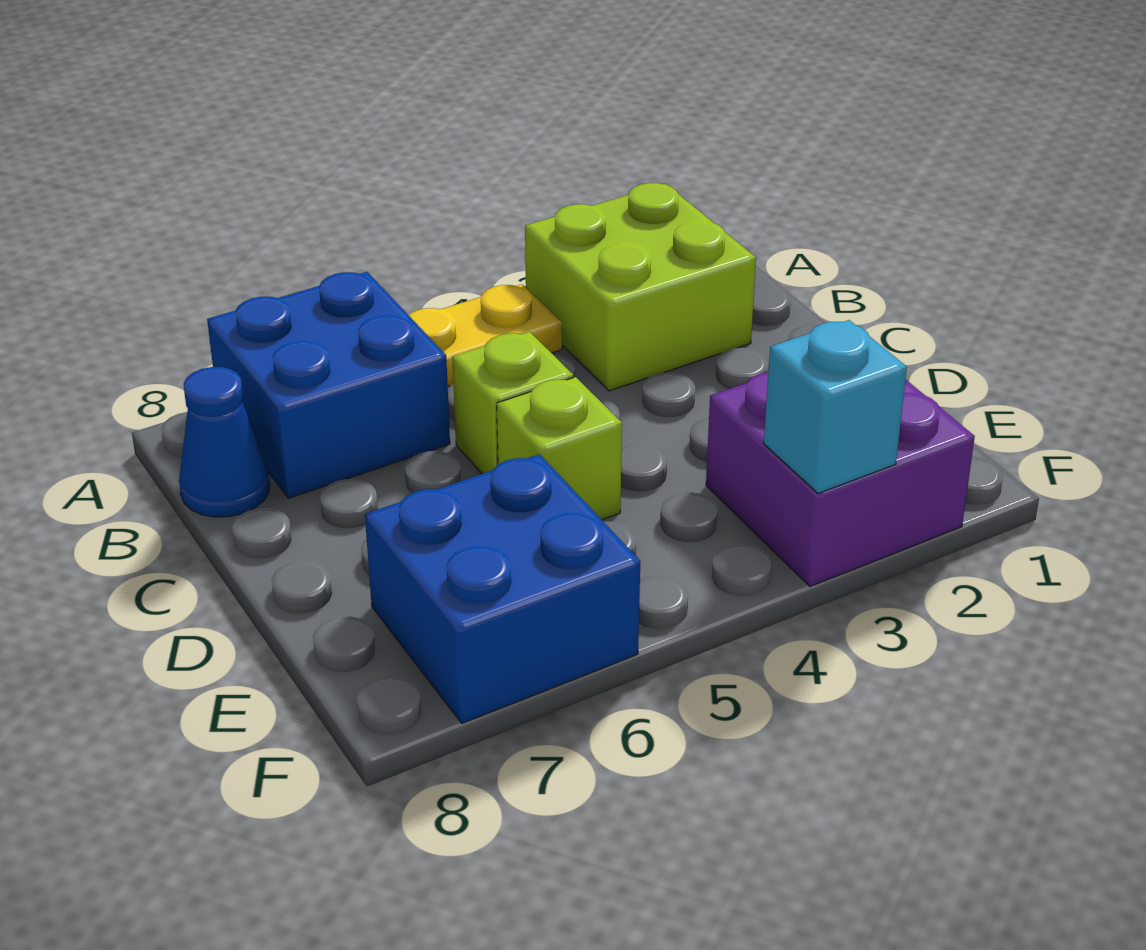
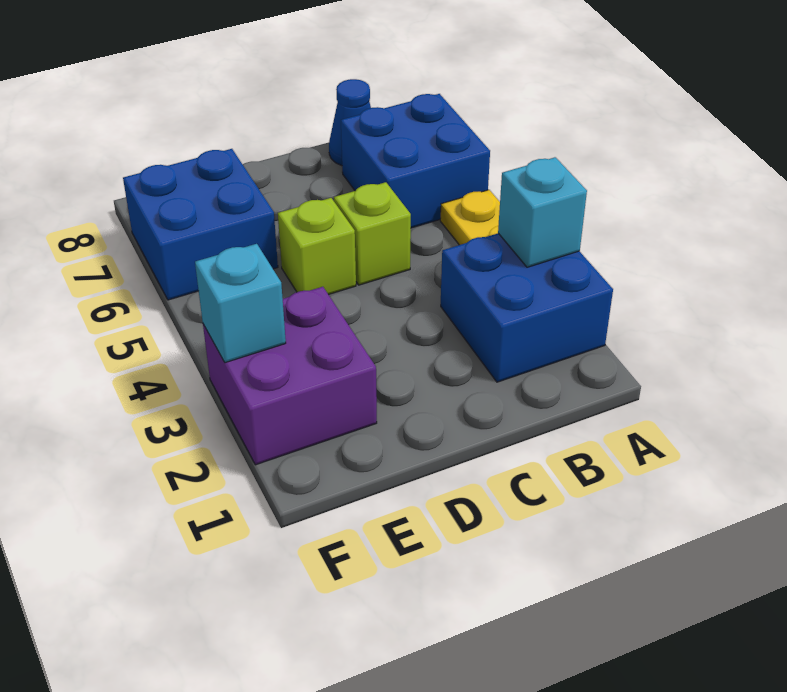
lime 2x2 brick [525,183,756,391] -> blue 2x2 brick [441,233,613,382]
none -> cyan 1x1 brick [498,157,587,267]

